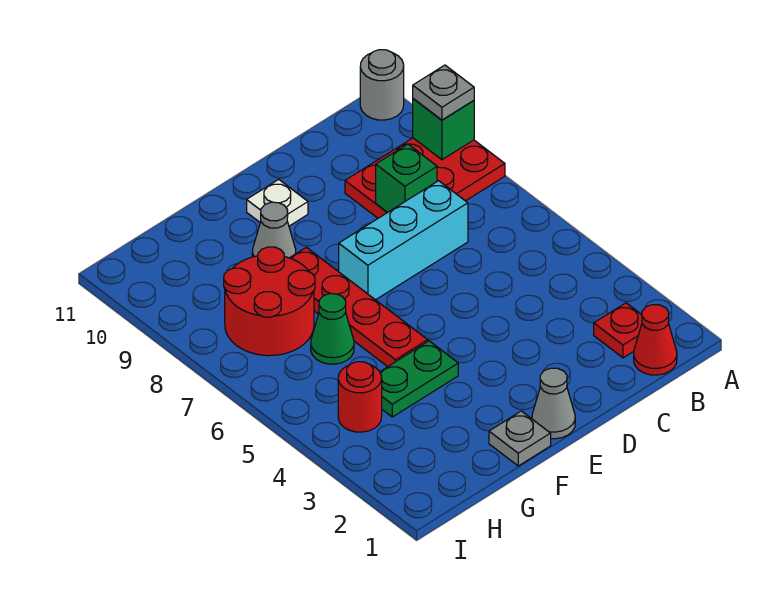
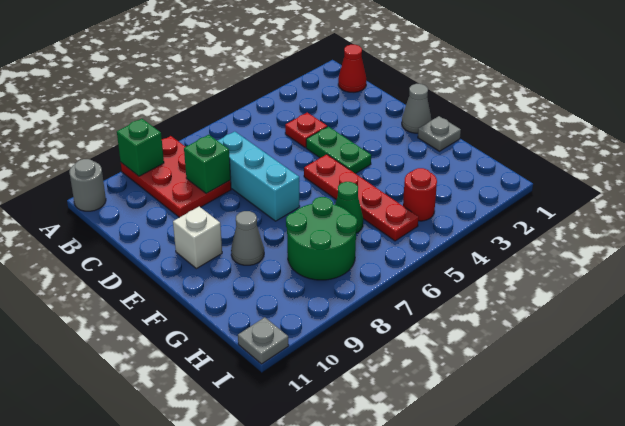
grey 1x1 plate [413,65,474,120] -> grey 1x1 plate moved to [238,317,289,364]
red 1x1 plate [594,303,642,358] -> red 1x1 plate moved to [285,113,327,148]
white 1x1 plate [247,179,308,226] -> white 1x1 brick [173,207,222,269]
green 1x2 plate [380,341,458,417] -> green 1x2 plate moved to [306,127,371,174]
red 1x4 plate [290,247,428,367] -> red 1x4 plate turned to [304,154,418,241]
red 2x2 round brick [224,247,315,356] -> green 2x2 round brick [286,197,357,280]

